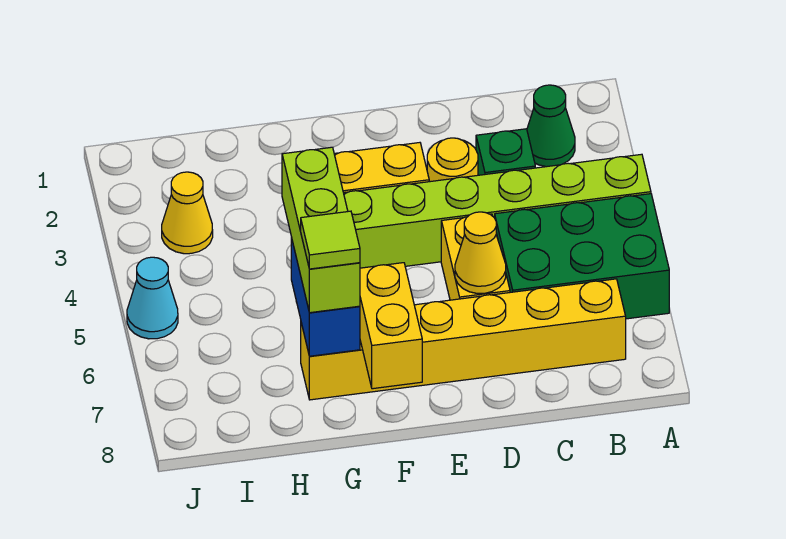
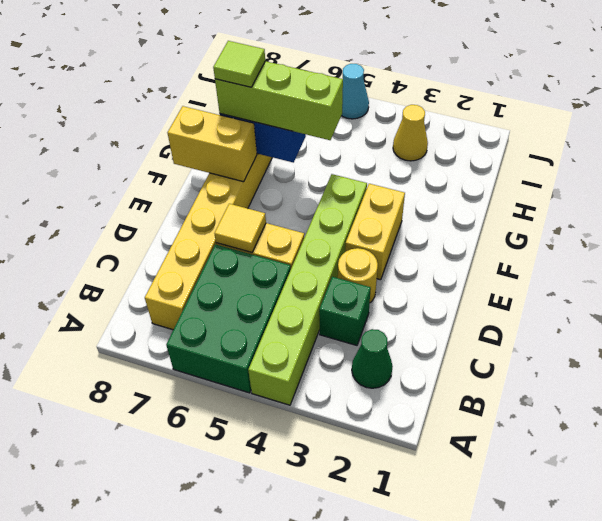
yellow 1x1 cone [455,212,506,293] -> yellow 1x1 tile [215,204,266,252]

